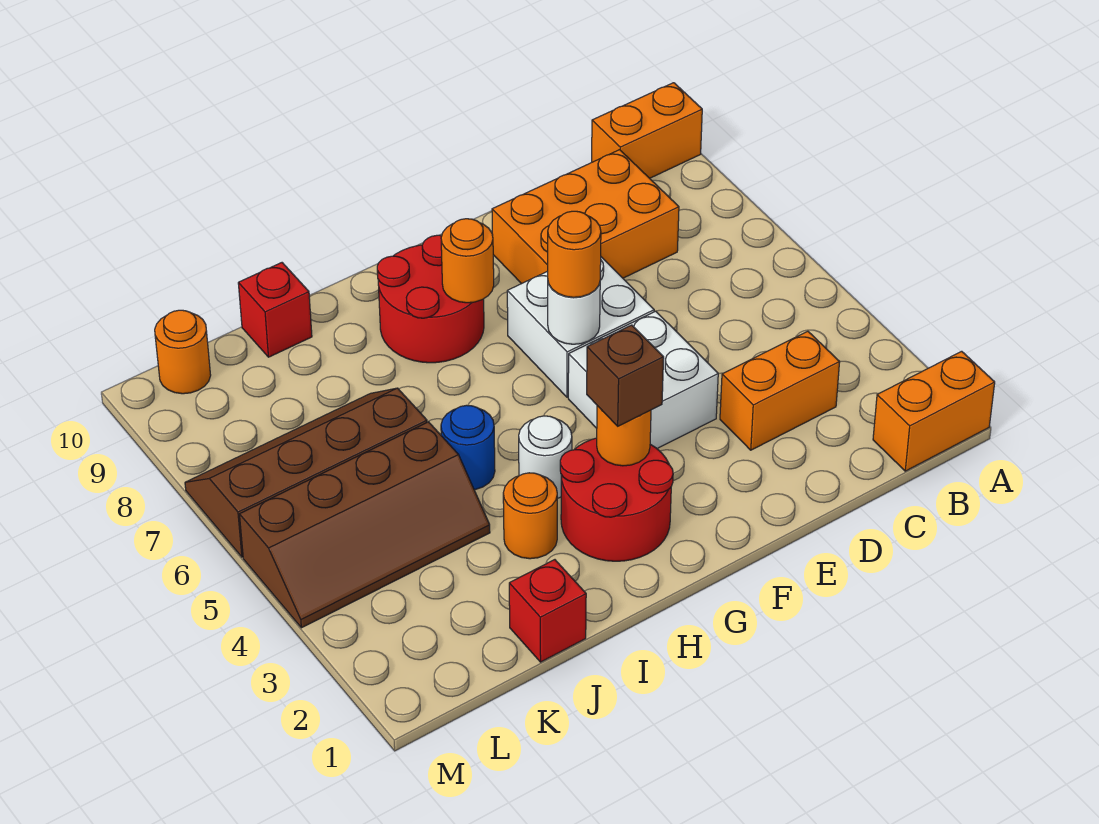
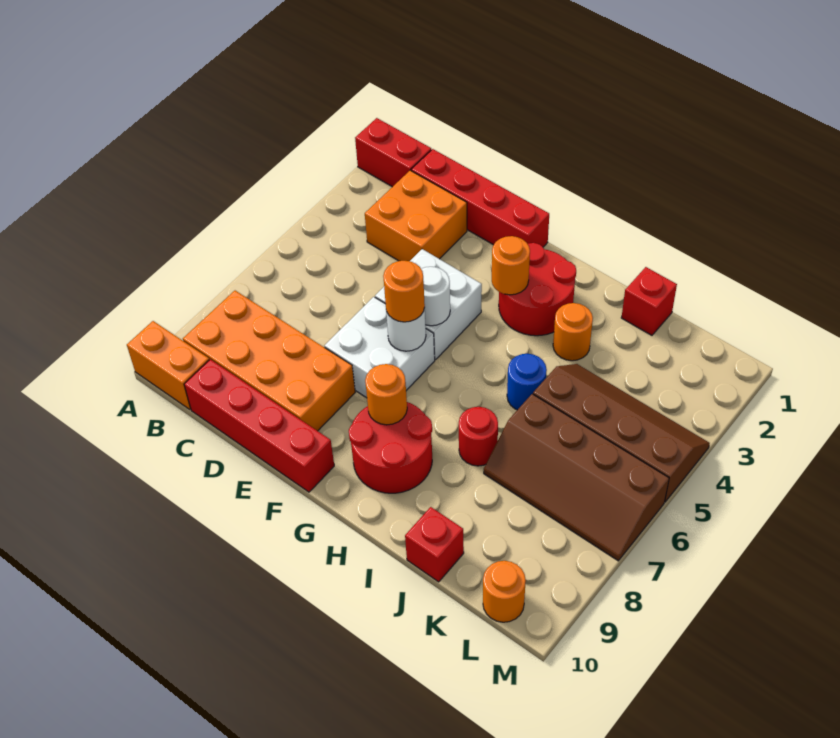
orange 1x2 brick [873,351,995,471] -> red 1x2 brick [355,118,431,187]
none -> red 1x4 brick [411,149,549,247]
orange 1x2 brick [720,331,840,450] -> orange 2x2 brick [365,170,467,261]
orange 2x3 brick [492,150,679,284] -> orange 2x4 brick [183,291,355,431]
none -> red 1x4 brick [184,359,334,492]
brown 1x1 brick [587,325,664,426] -> none
white 1x1 round brick [519,416,572,498] -> white 1x1 round brick moved to [421,267,450,326]
none -> red 1x1 round brick [459,407,498,466]

